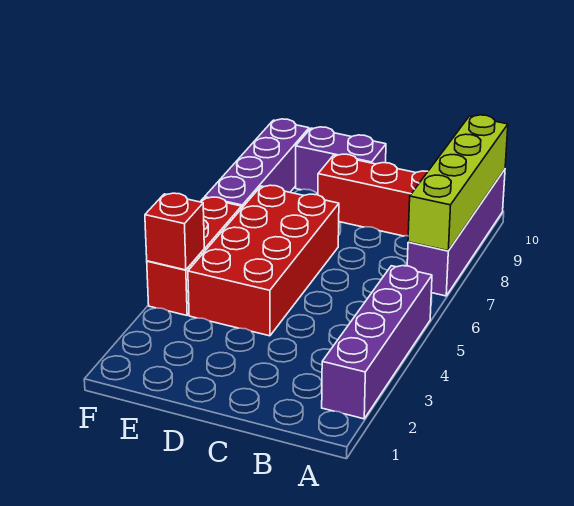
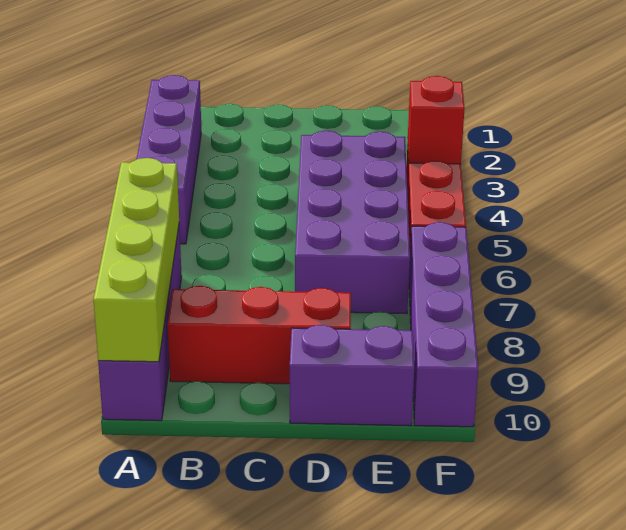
red 2x4 brick [188,185,339,336] -> purple 2x4 brick [295,131,410,314]

